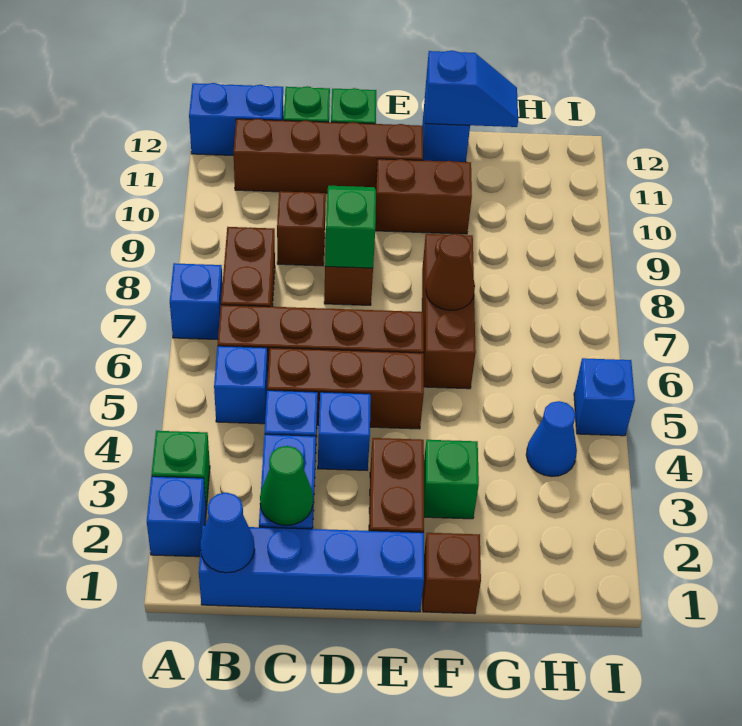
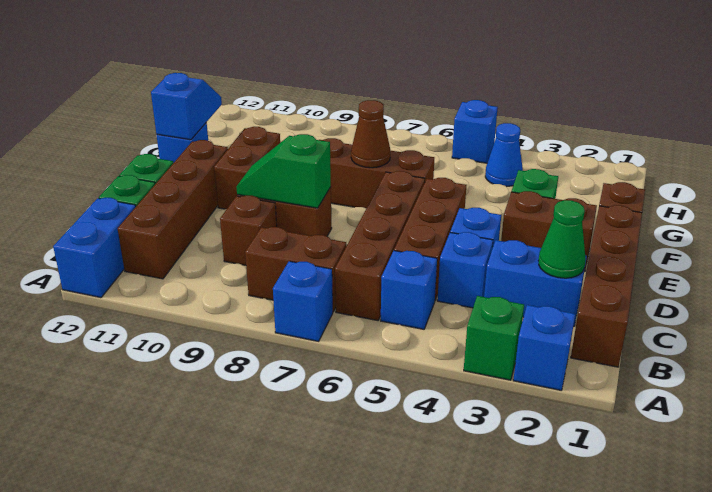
blue 1x4 brick [199,526,424,612] -> brown 1x4 brick [571,205,642,367]
blue 1x1 cone [200,493,255,573] -> none

